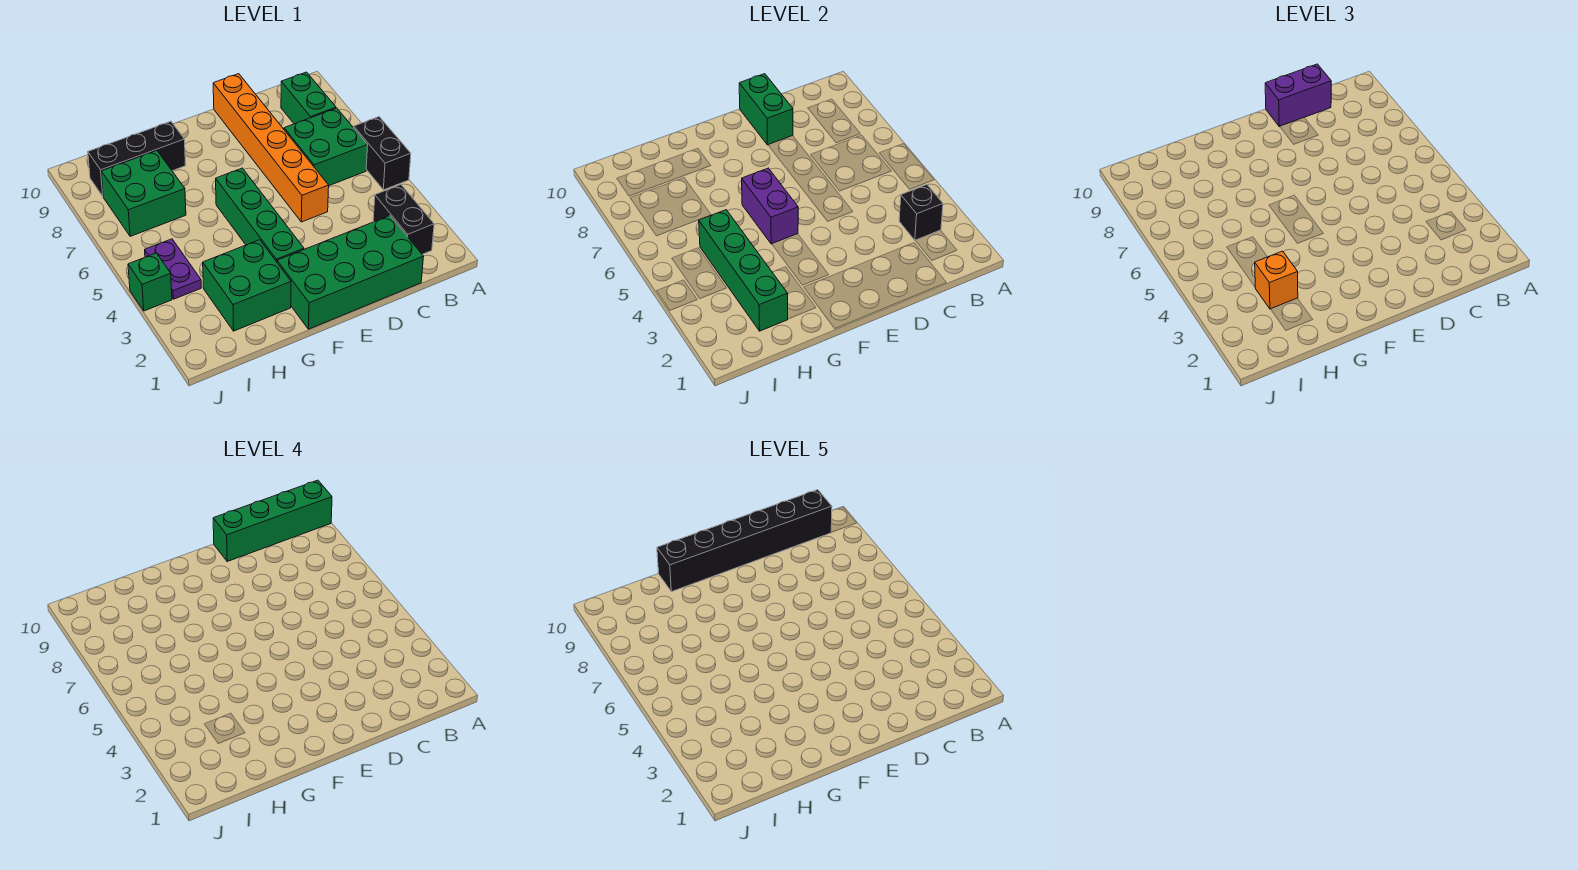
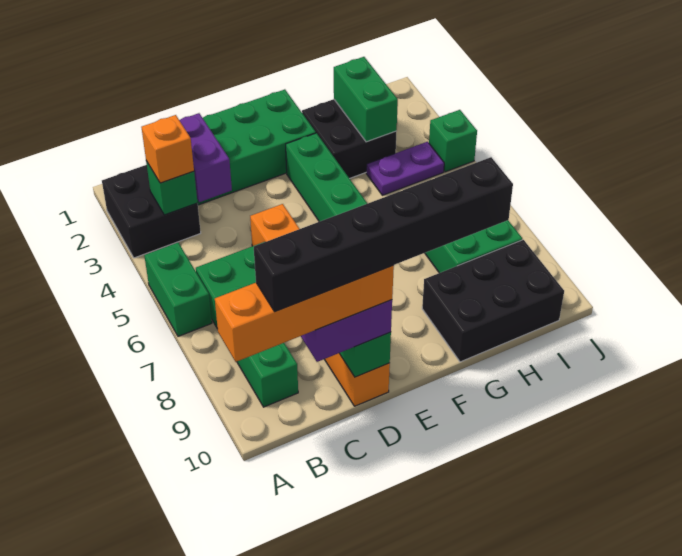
black 1x2 brick [354,117,411,190] -> green 1x2 brick [144,243,212,336]
green 1x4 brick [213,480,332,561] -> orange 1x4 brick [215,265,394,362]
black 1x2 brick [373,185,434,254] -> black 2x2 brick [102,165,201,258]
black 1x1 brick [899,185,943,240] -> green 1x1 brick [146,161,197,215]
purple 1x2 brick [742,168,798,244] -> purple 1x2 brick moved to [179,113,232,202]
green 2x2 brick [203,240,291,331] -> black 2x2 brick [302,99,397,178]
black 1x3 brick [88,121,186,196] -> black 2x3 brick [422,240,564,362]
green 1x4 brick [699,210,788,331] -> green 1x2 brick [334,57,398,142]
orange 1x1 brick [1255,251,1298,309] -> orange 1x1 brick moved to [141,115,194,183]
purple 1x2 plate [145,239,201,299] -> purple 1x2 plate turned to [366,142,444,195]

